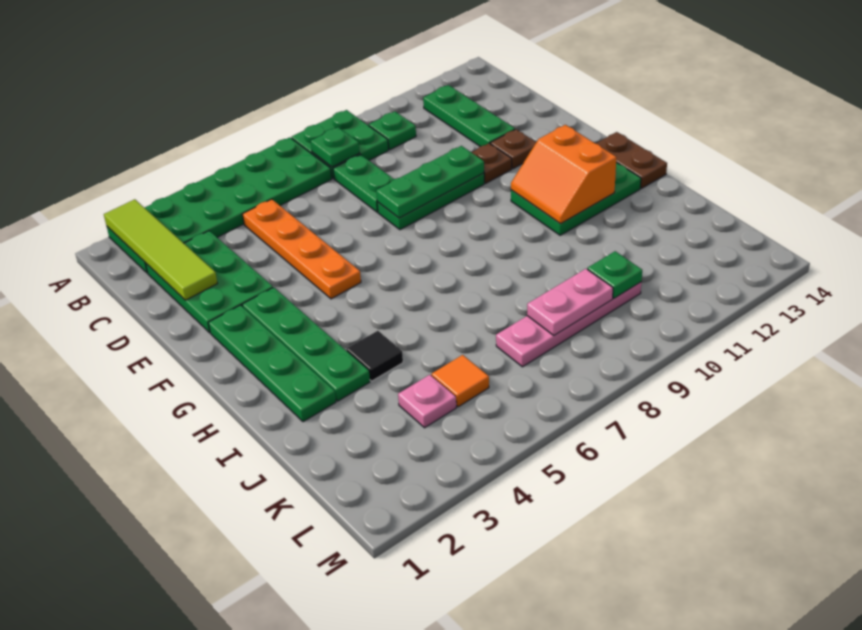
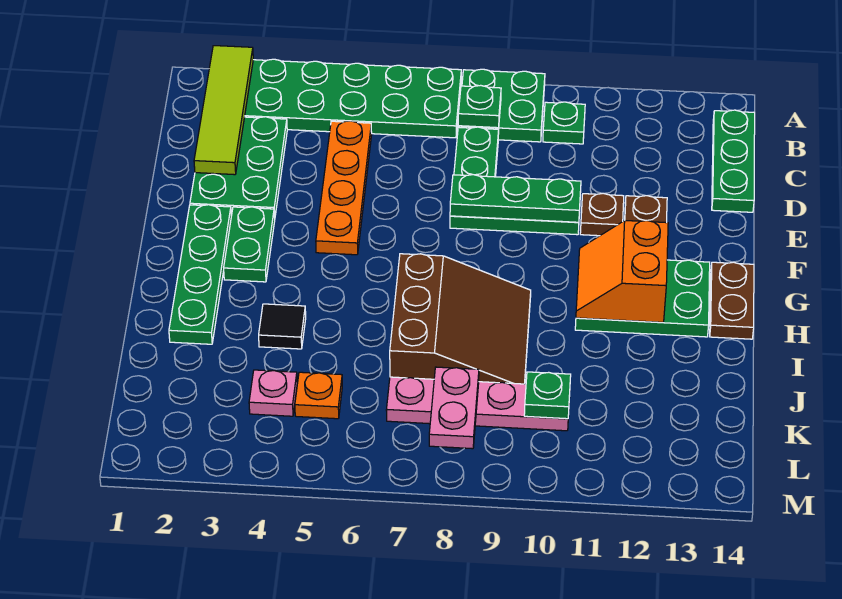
green 1x3 plate [423,85,515,146] -> green 1x3 plate moved to [712,110,755,212]
green 1x4 plate [242,287,370,401] -> green 1x2 plate [224,207,275,282]
none -> brown 3x3 slope [390,254,531,384]
orange 1x1 tile [432,355,489,407] -> orange 1x1 plate [295,372,342,419]
pink 1x2 plate [527,269,613,335] -> pink 1x2 plate turned to [429,367,479,449]

